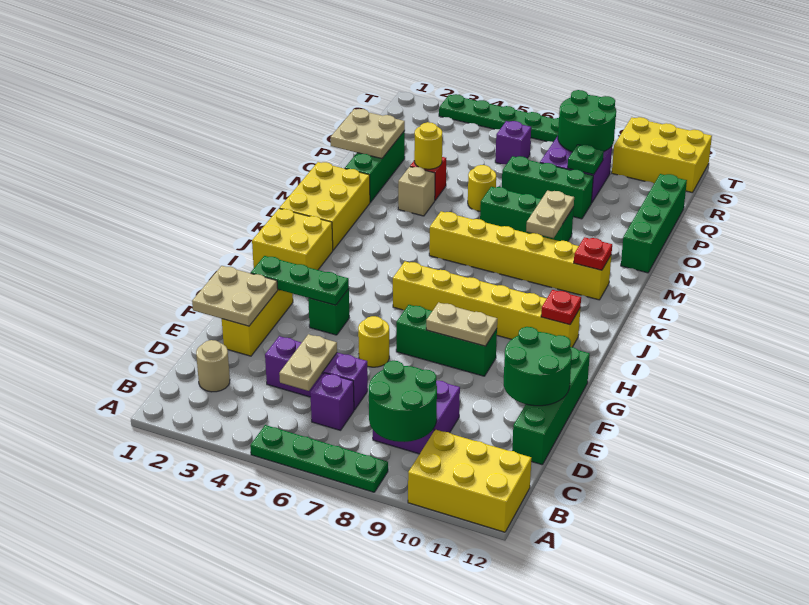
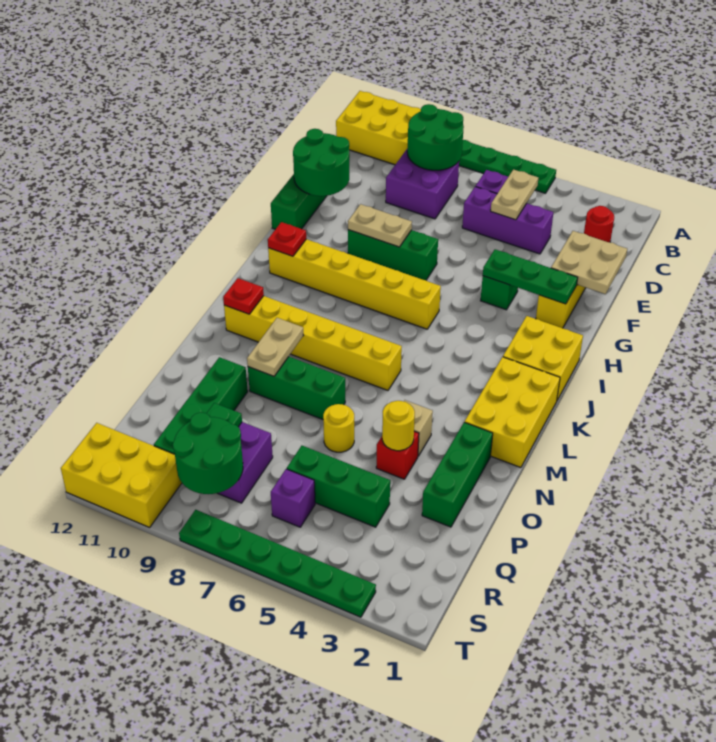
tan 1x1 round brick [196,340,230,392] -> red 1x1 round brick [584,206,614,242]
yellow 1x1 round brick [358,316,389,367] -> none
green 1x4 brick [621,174,687,273] -> green 1x4 brick moved to [154,357,248,454]
tan 2x2 plate [331,109,405,159] -> none
green 1x3 brick [502,156,593,219] -> green 1x3 brick moved to [287,446,390,527]

